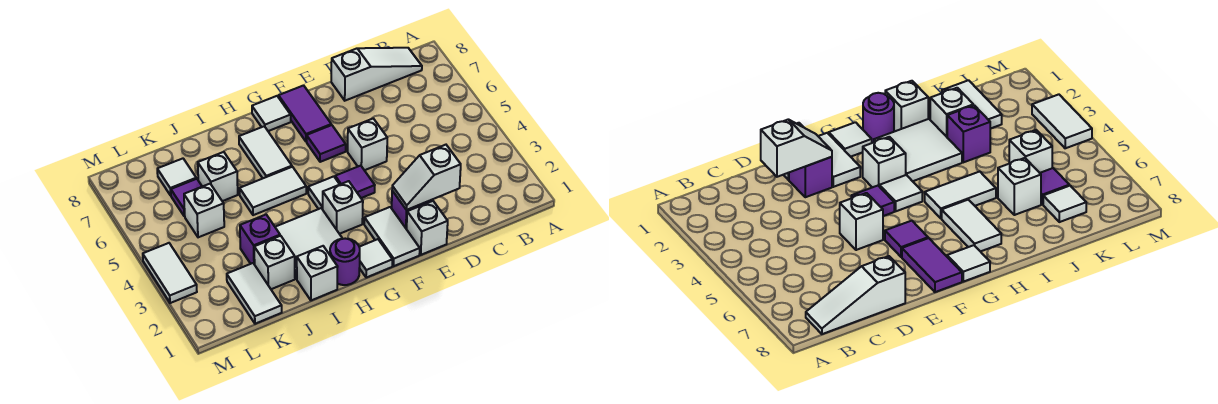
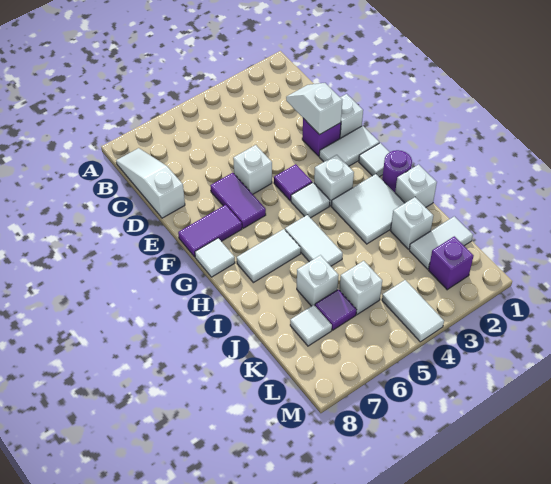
white 1x2 slope [392,145,461,210] -> white 1x2 slope turned to [286,83,342,135]
purple 1x1 tile [307,125,346,162] -> purple 1x2 tile [210,173,266,228]
purple 1x1 brick [240,215,280,265] -> purple 1x1 brick moved to [428,236,474,290]
white 1x2 tile [143,243,197,303] -> white 1x2 tile turned to [382,280,444,342]

